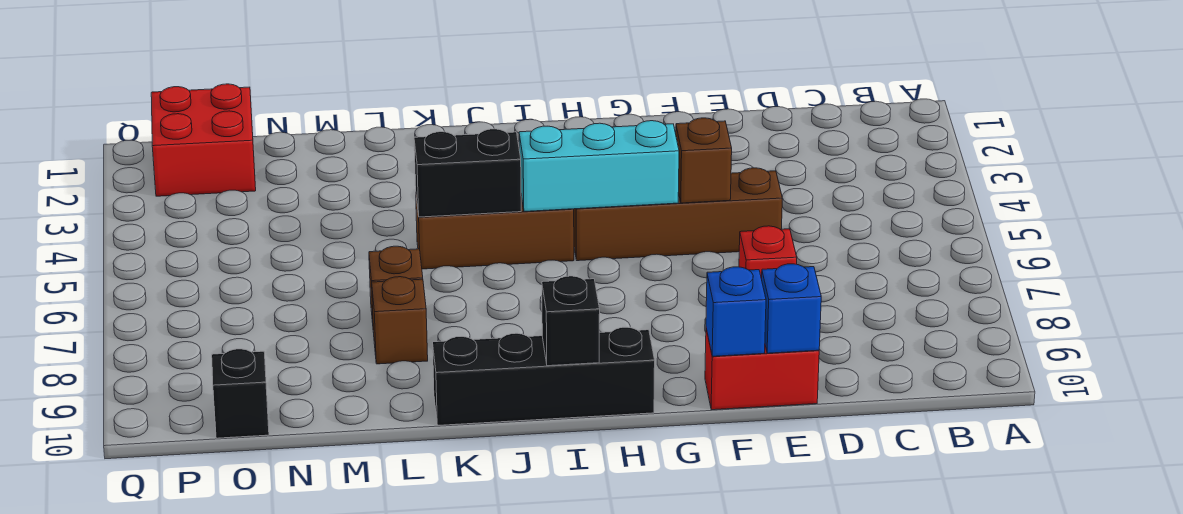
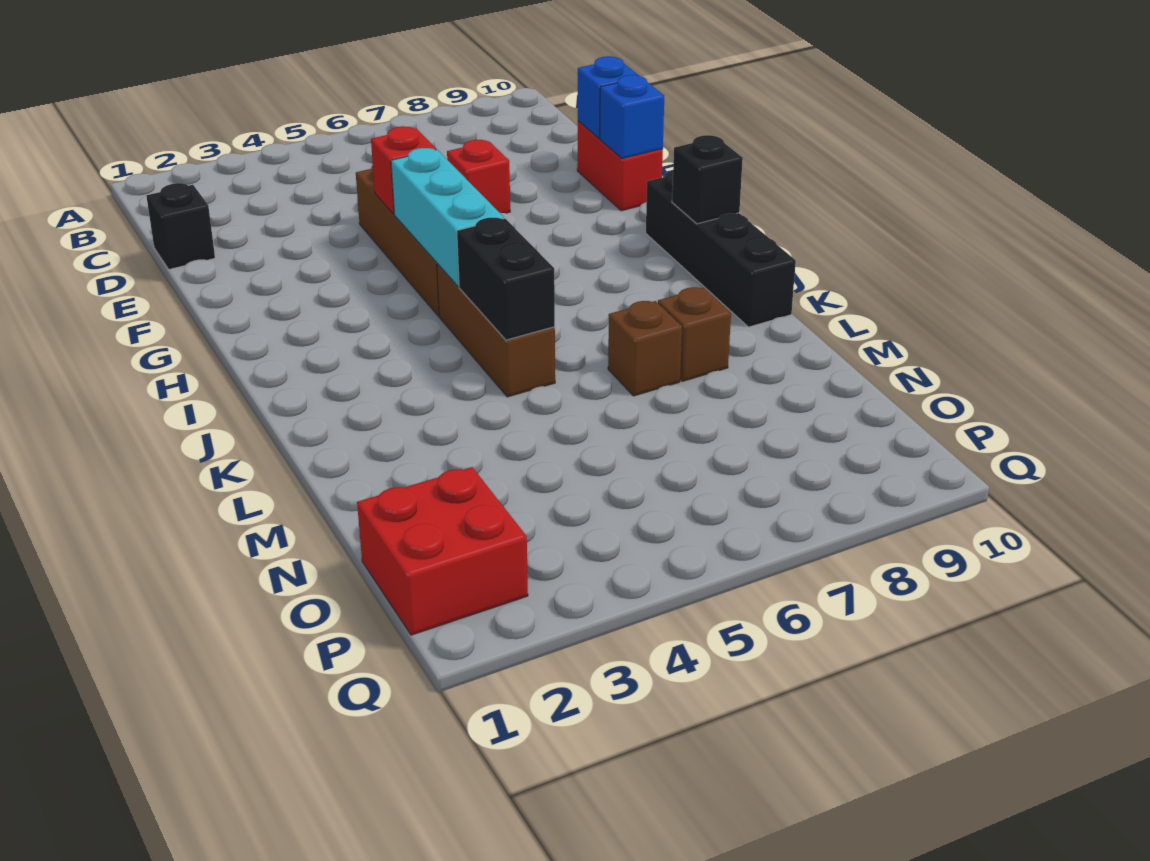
brown 1x1 brick [676,118,732,203] -> red 1x1 brick [371,126,436,214]
black 1x1 brick [212,349,269,438] -> black 1x1 brick moved to [146,183,215,269]

